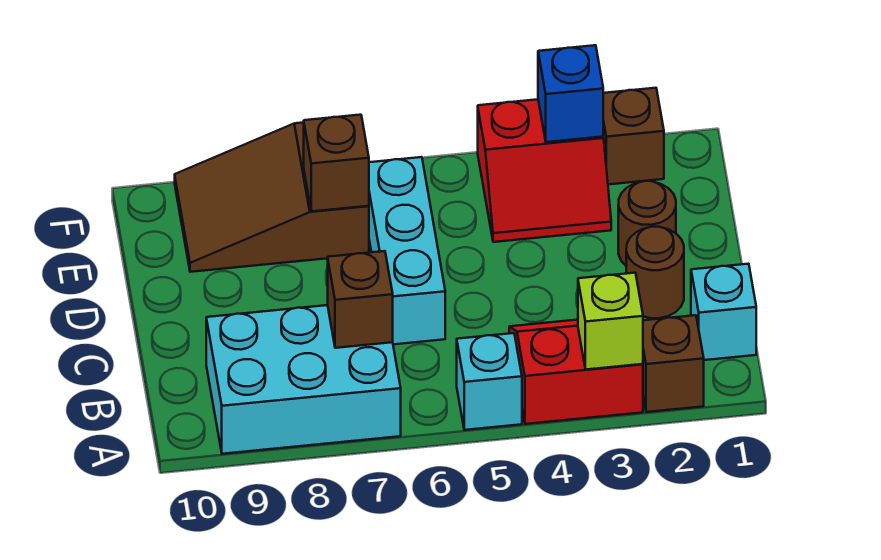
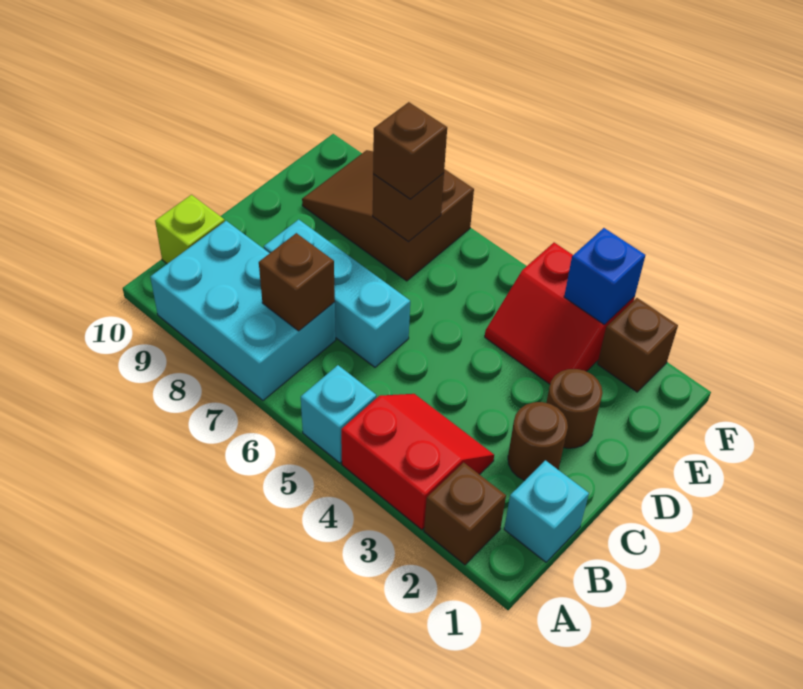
lime 1x1 brick [578,273,643,370] -> lime 1x1 brick moved to [155,195,225,264]
cyan 1x3 brick [369,157,445,344] -> cyan 1x3 brick turned to [264,220,410,367]
none -> brown 1x1 brick [373,102,447,199]

